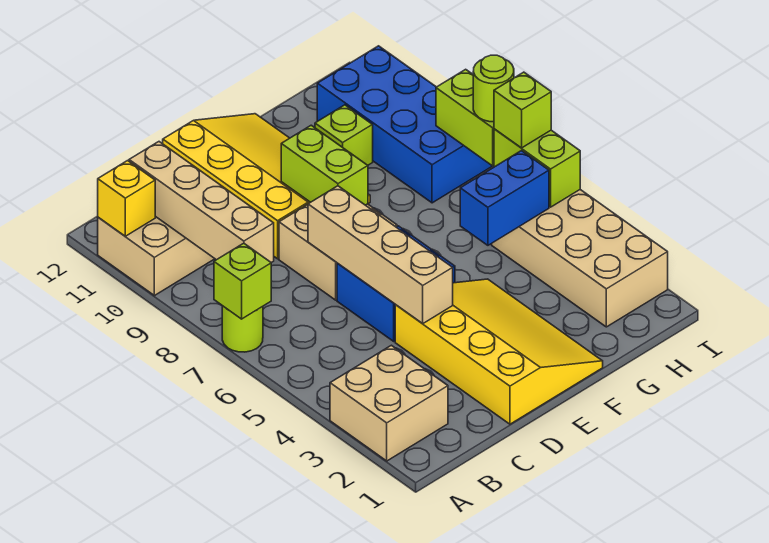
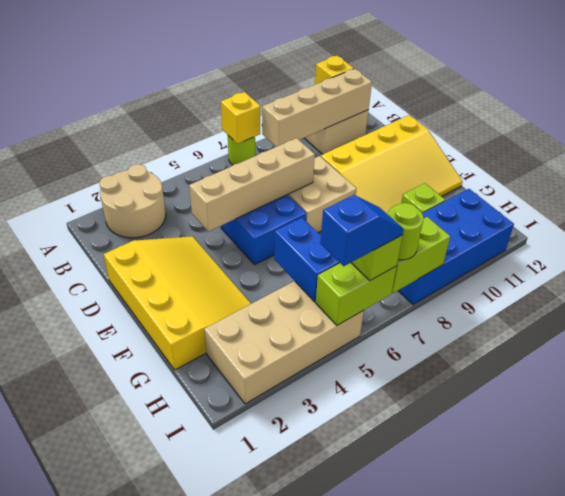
tan 2x2 brick [330,345,448,461] -> tan 2x2 round brick [99,164,166,238]
lime 1x1 brick [214,243,271,319] -> yellow 1x1 brick [221,92,260,144]
yellow 3x4 slope [395,279,603,424] -> yellow 3x4 slope turned to [104,236,251,370]
lime 1x2 brick [281,125,368,205] -> none
none -> blue 1x2 slope [320,195,404,266]

